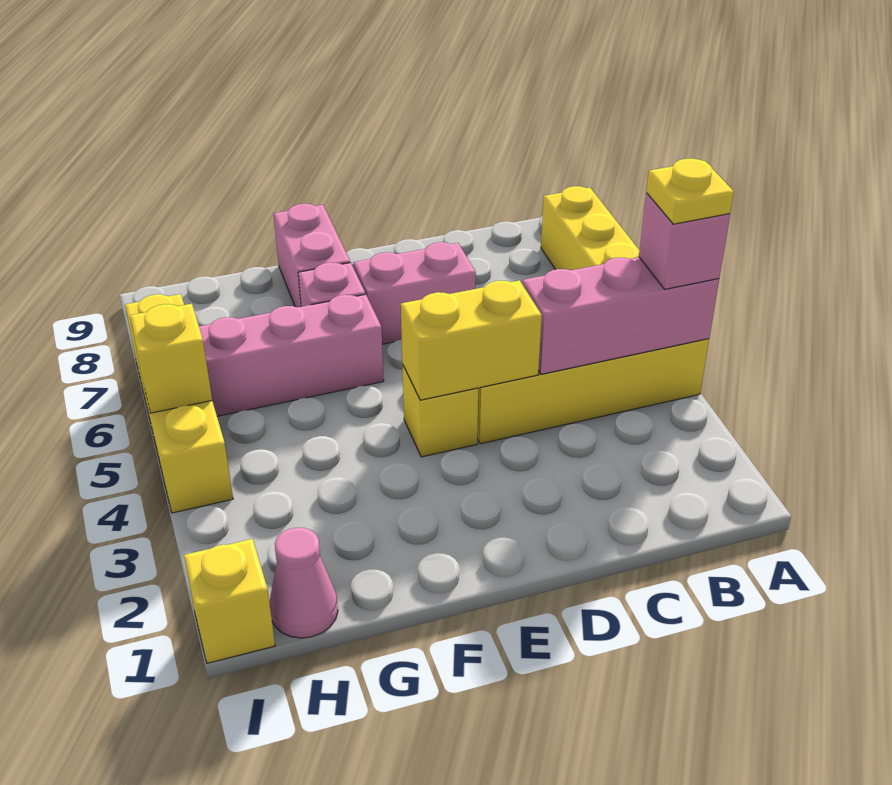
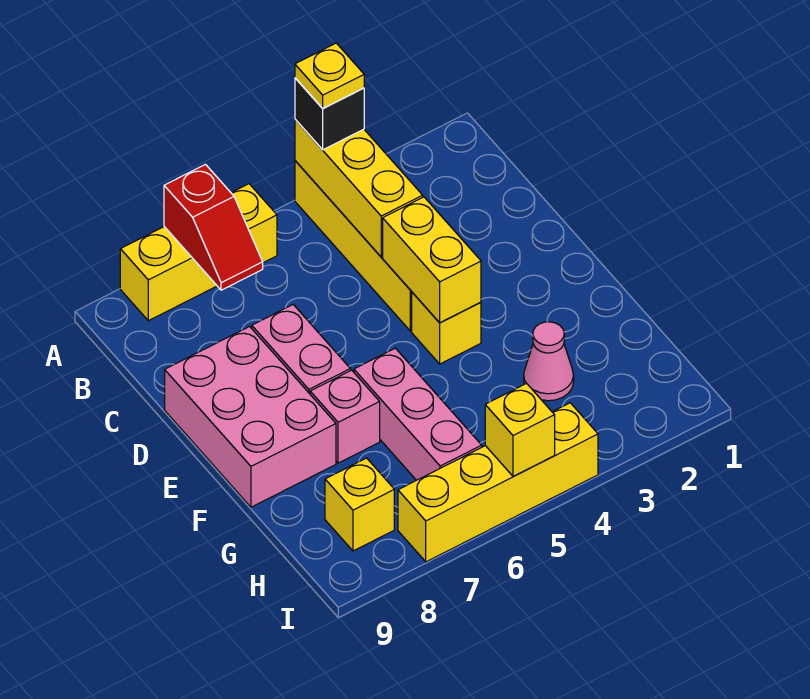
pink 1x3 brick [522,257,719,374] -> yellow 1x3 brick [295,119,423,257]
pink 1x1 brick [639,193,730,289] -> black 1x1 brick [295,78,364,150]
none -> red 1x2 slope [164,164,263,290]
pink 1x2 brick [273,204,350,307] -> pink 2x3 brick [165,327,336,507]
pink 1x1 cone [269,528,338,638] -> pink 1x1 cone moved to [524,322,574,401]
yellow 1x1 brick [184,539,275,663] -> yellow 1x1 brick moved to [325,458,394,551]

